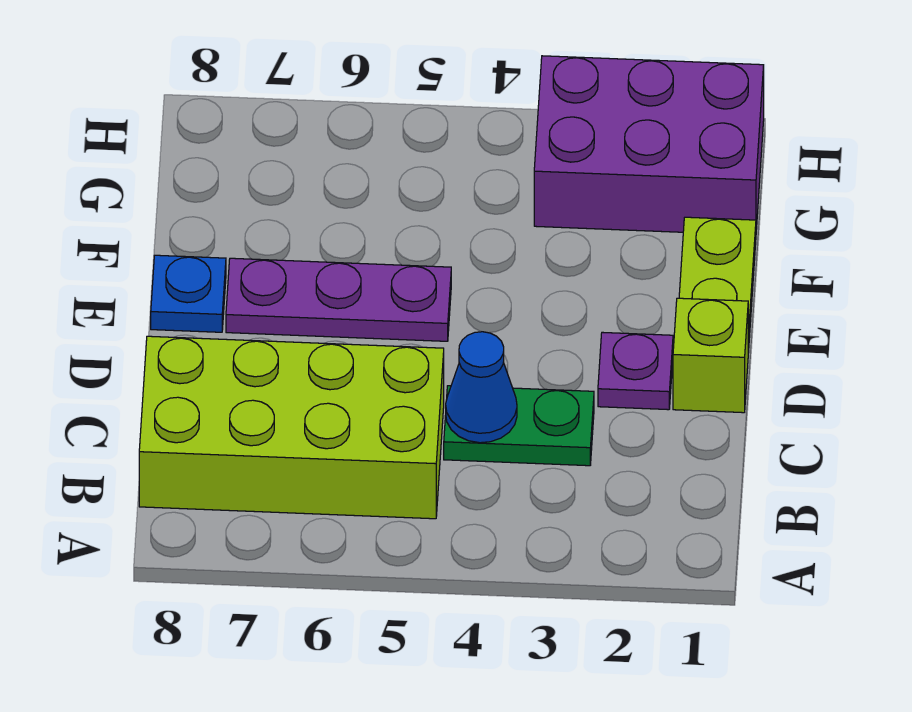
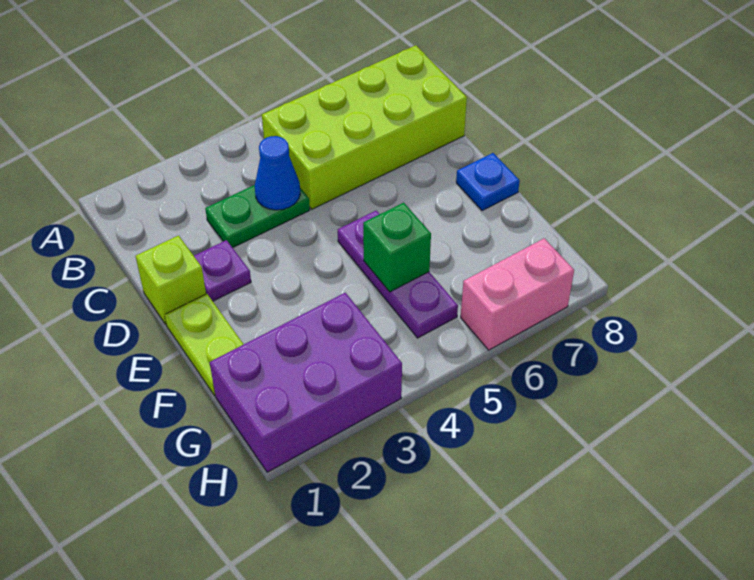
purple 1x3 plate [226,258,451,341] -> purple 1x3 plate turned to [338,211,458,338]
none -> green 1x1 brick [363,203,431,292]
none -> pink 1x2 brick [461,238,574,350]

